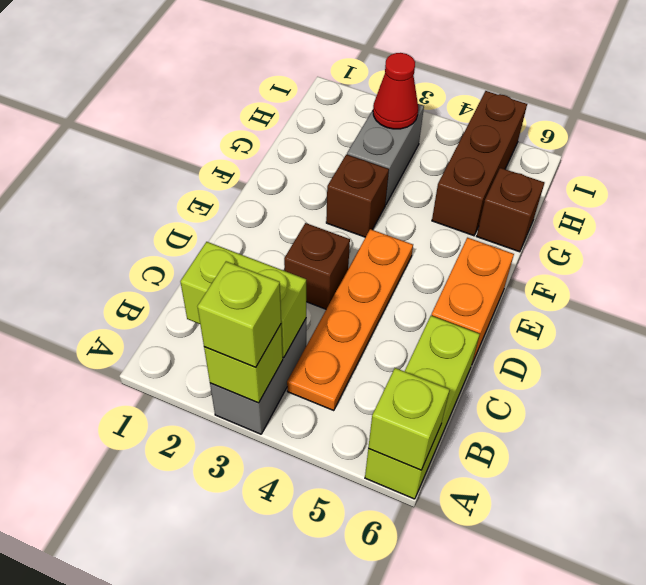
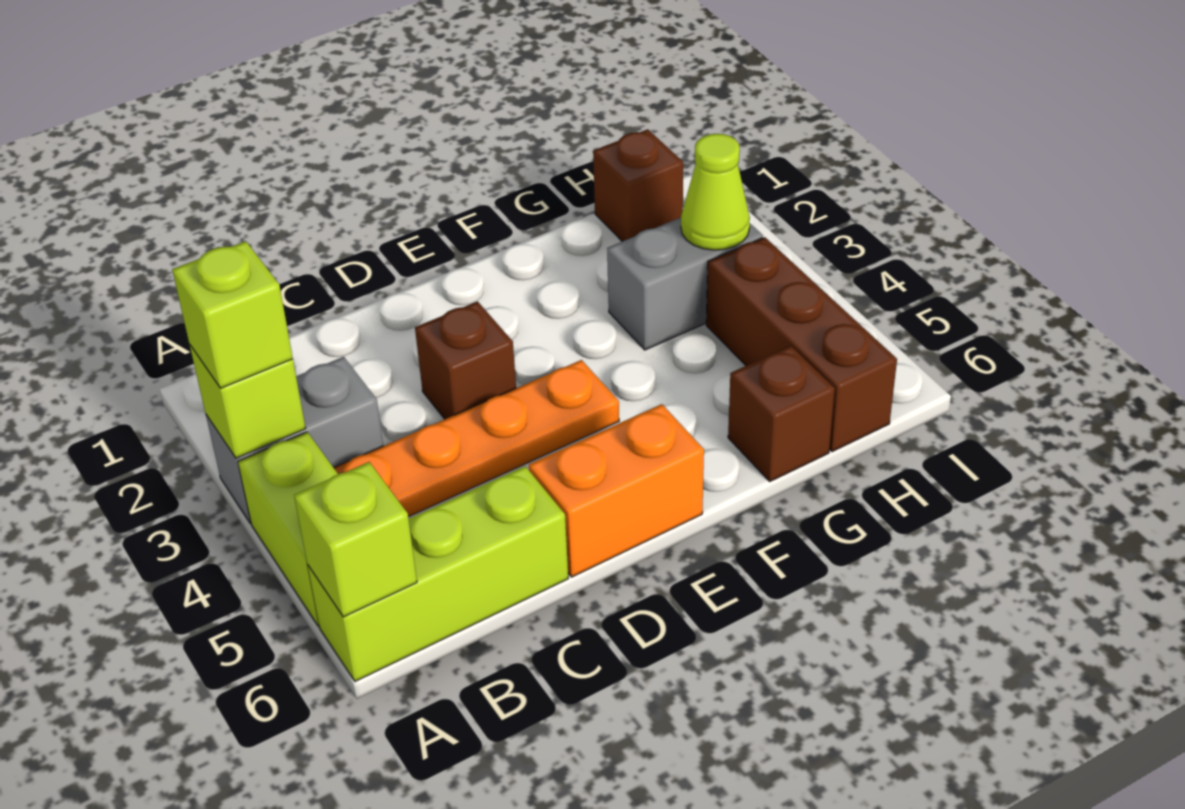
lime 1x2 brick [180,242,306,358] -> lime 1x2 brick moved to [238,432,338,626]
brown 1x1 brick [326,154,389,237] -> brown 1x1 brick moved to [593,129,683,241]
brown 1x3 brick [432,91,527,236] -> brown 1x3 brick turned to [706,237,897,452]
red 1x1 cone [373,53,418,129] -> lime 1x1 cone [681,134,750,250]

